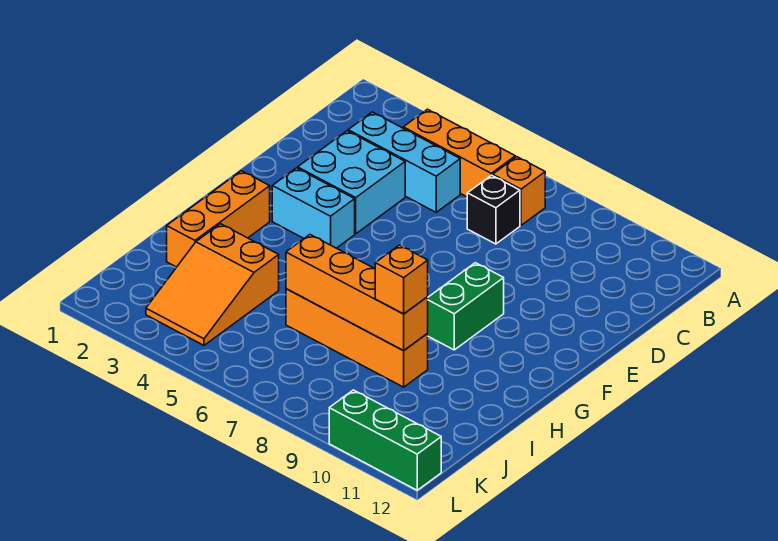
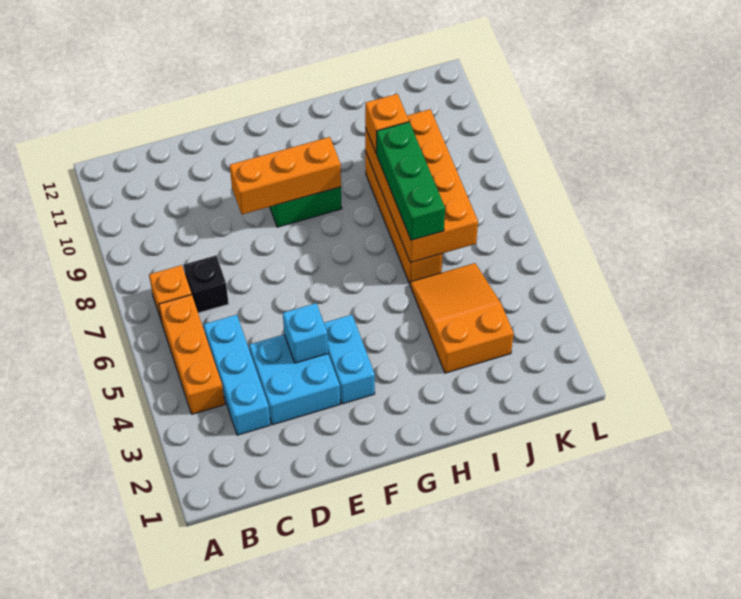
none -> cyan 1x1 brick [283,303,328,363]
orange 1x3 brick [167,171,270,267] -> orange 1x3 brick moved to [230,137,341,214]
orange 2x3 slope [146,224,279,345] -> orange 2x3 slope turned to [410,263,514,373]
orange 1x4 brick [286,235,428,351] -> orange 2x4 brick [365,109,478,263]
green 1x3 brick [329,390,441,490] -> green 1x3 brick moved to [377,122,445,240]

